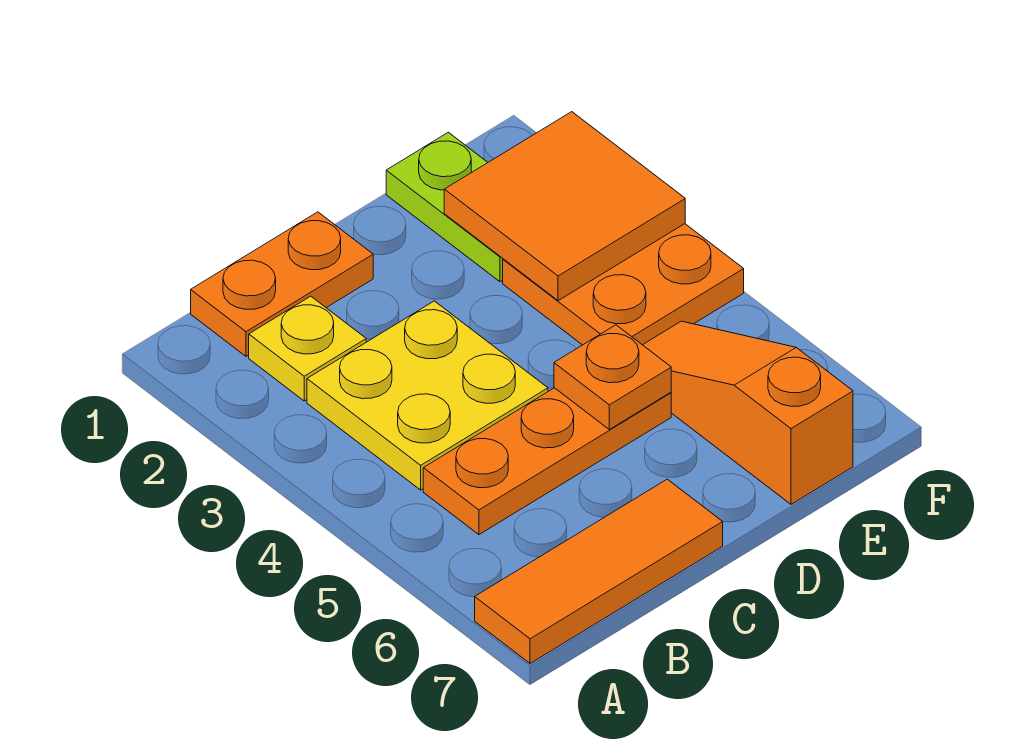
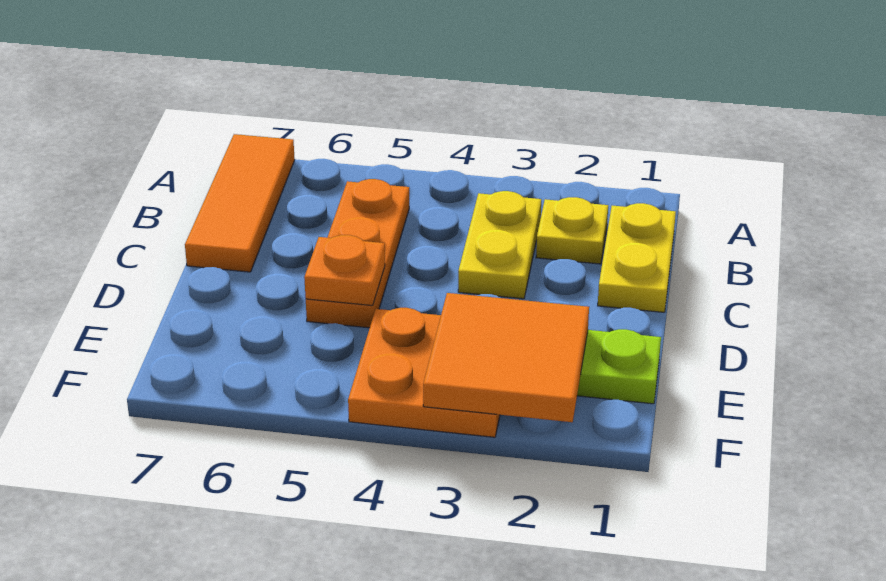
orange 1x2 plate [191,212,373,356] -> yellow 1x2 plate [598,203,676,312]
yellow 2x2 plate [307,301,548,490] -> yellow 1x2 plate [458,191,541,299]
orange 1x3 slope [643,321,853,504] -> none

